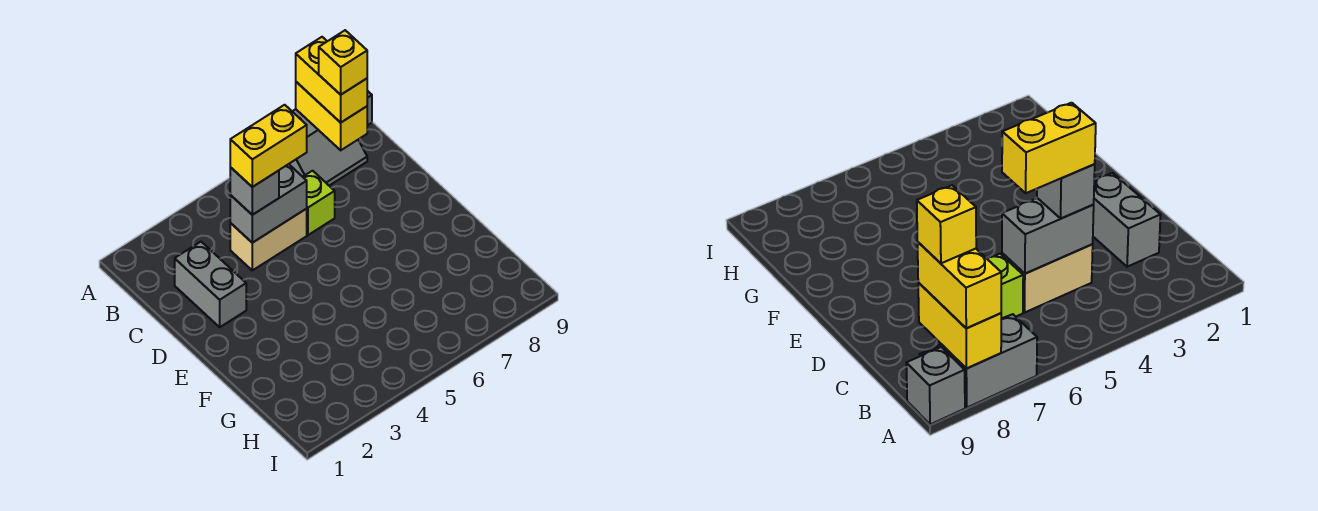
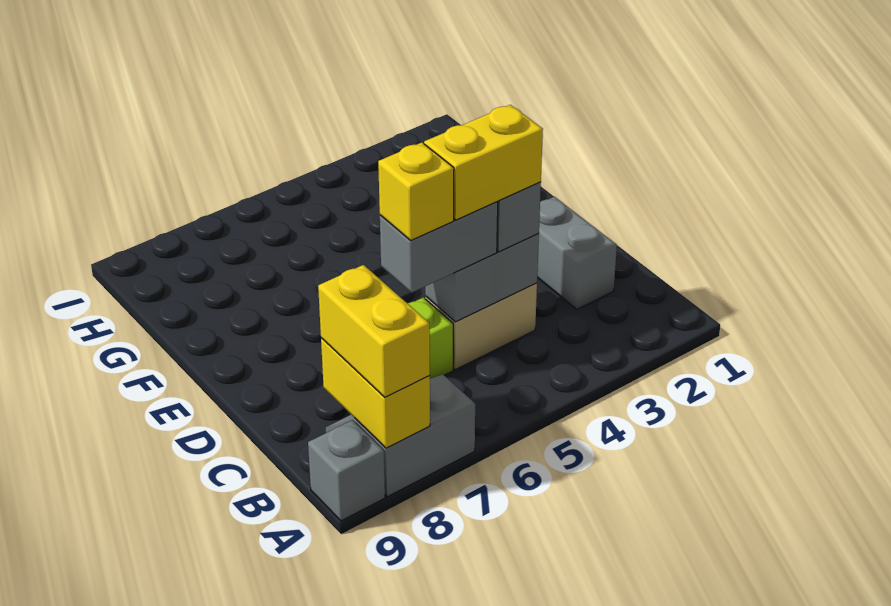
yellow 1x1 brick [319,30,367,95] -> yellow 1x1 brick moved to [378,142,454,240]
none -> grey 1x2 brick [380,202,498,293]

